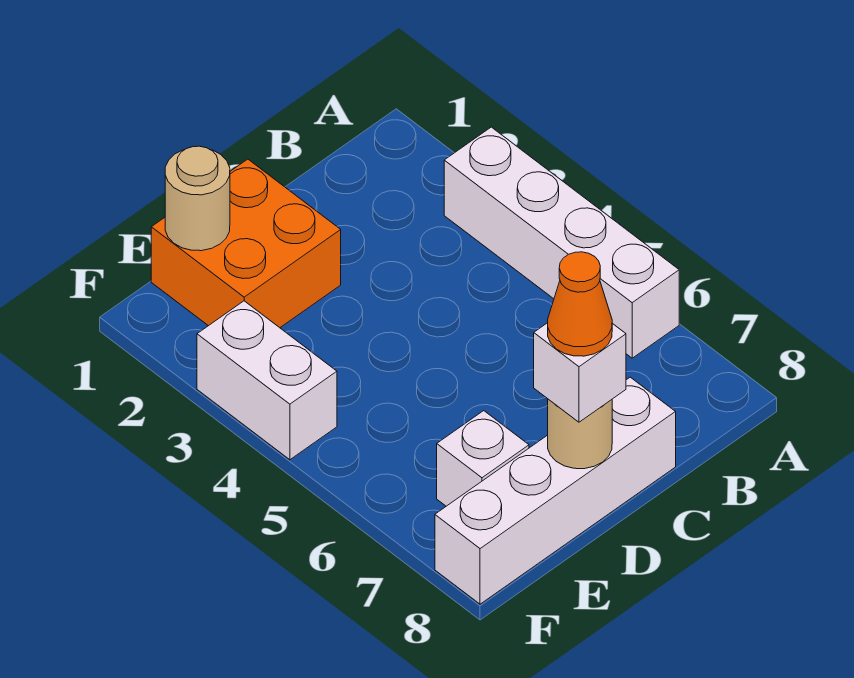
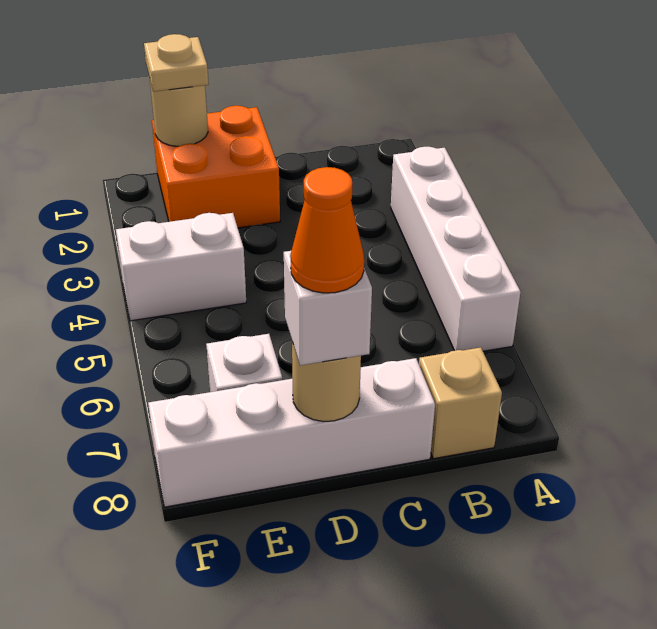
none -> tan 1x1 brick [419,347,502,459]
none -> tan 1x1 plate [144,34,209,92]
white 1x2 brick [197,301,337,460] -> white 1x2 brick turned to [116,213,246,321]

